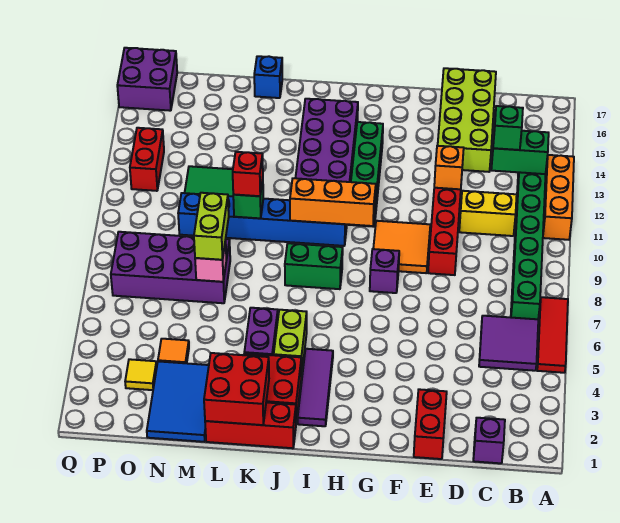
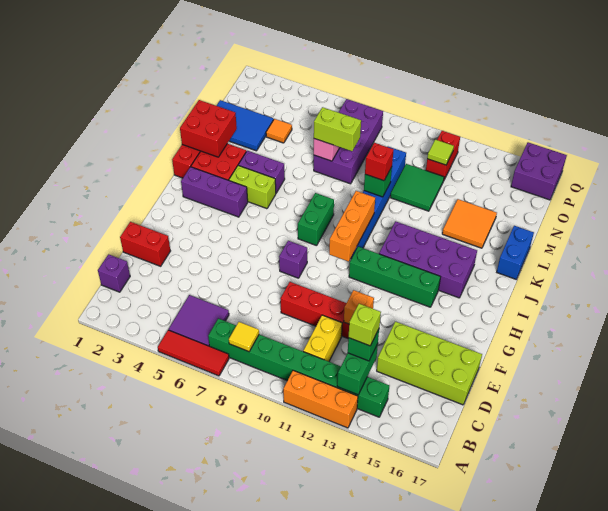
none -> lime 1x1 brick [349,304,381,346]
orange 2x2 tile [373,221,430,273] -> orange 2x2 tile moved to [442,199,497,248]
purple 1x3 tile [298,349,333,426] -> purple 1x3 brick [181,167,248,217]
blue 1x1 brick [254,56,282,98] -> blue 1x2 brick [497,226,534,279]
yellow 1x1 tile [125,359,157,390] -> yellow 1x1 tile moved to [229,322,259,352]
none -> lime 1x1 tile [427,140,454,165]
red 1x2 brick [130,128,164,191] -> red 1x2 brick turned to [426,131,460,180]

